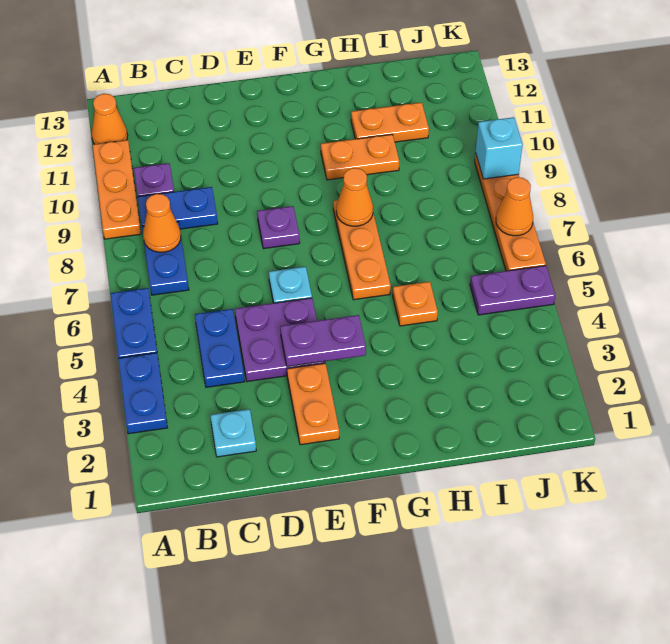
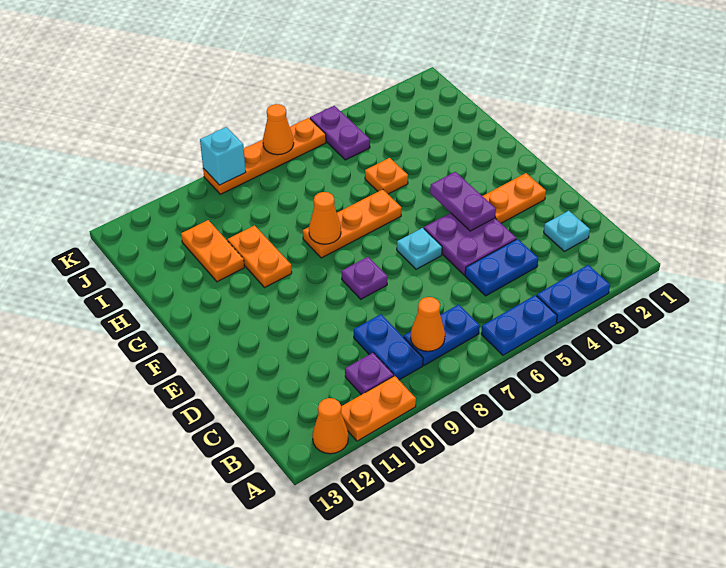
orange 1x3 plate [93,140,141,239] -> orange 1x2 plate [341,376,416,441]

